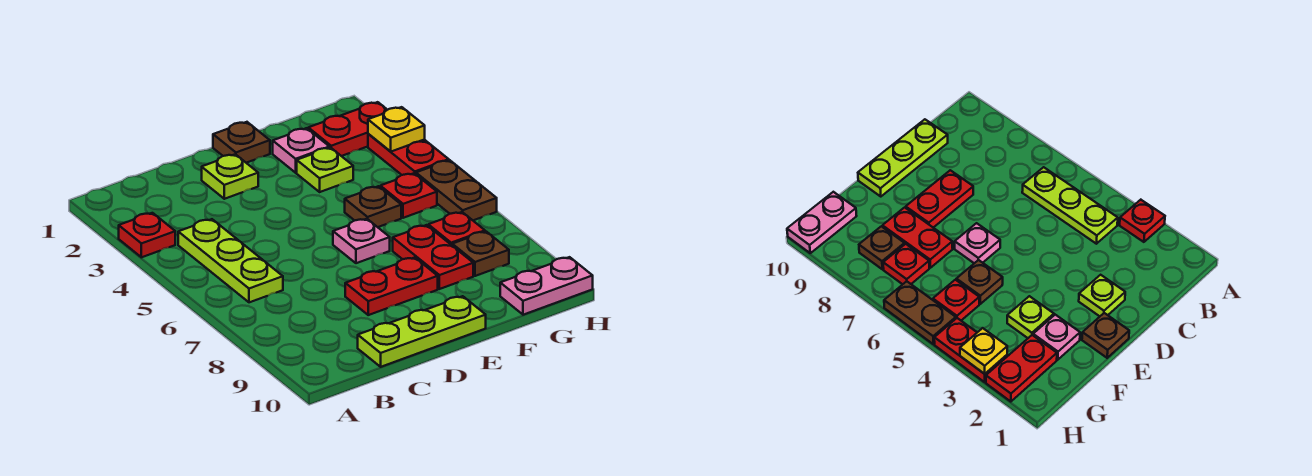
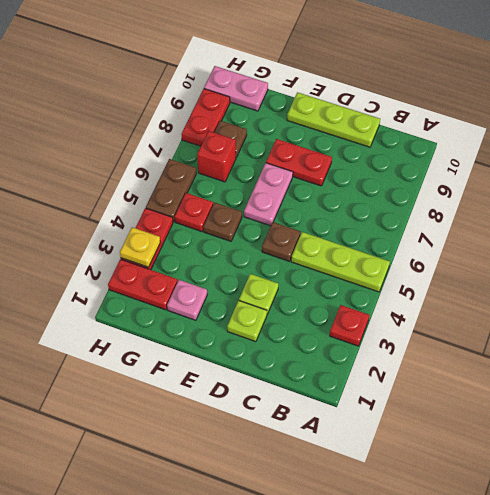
lime 1x3 plate [178,219,283,302] -> lime 1x3 plate turned to [291,232,390,292]
brown 1x1 plate [213,122,270,163] -> brown 1x1 plate moved to [262,222,300,262]
pink 1x1 plate [333,219,390,263] -> pink 1x2 plate [244,163,293,226]
lime 1x1 plate [297,148,353,192] -> lime 1x1 plate moved to [239,274,278,314]
red 1x2 plate [393,225,473,289] -> red 1x2 plate moved to [181,89,230,146]
red 1x1 plate [428,212,485,245] -> red 1x1 brick [197,131,236,182]

